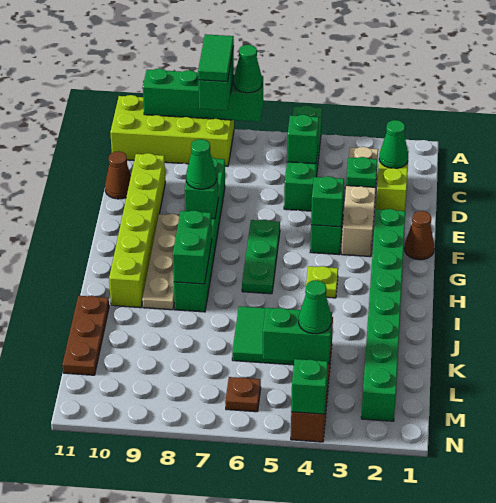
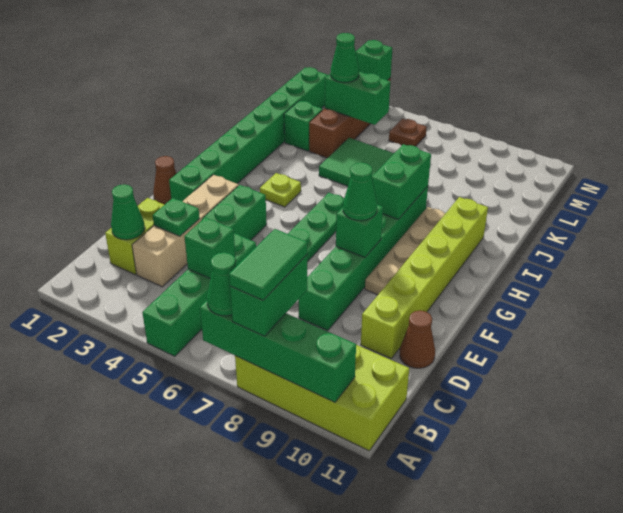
green 1x1 brick [311,176,344,227] -> green 1x1 brick moved to [284,101,323,151]
brown 1x3 plate [62,296,109,375] -> none

